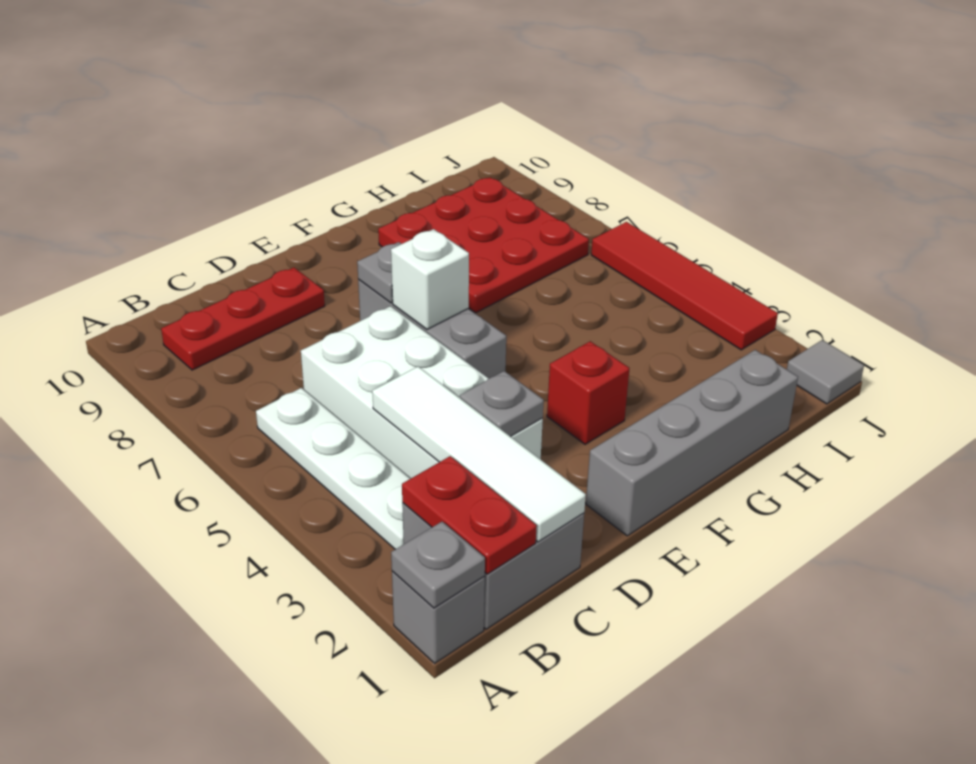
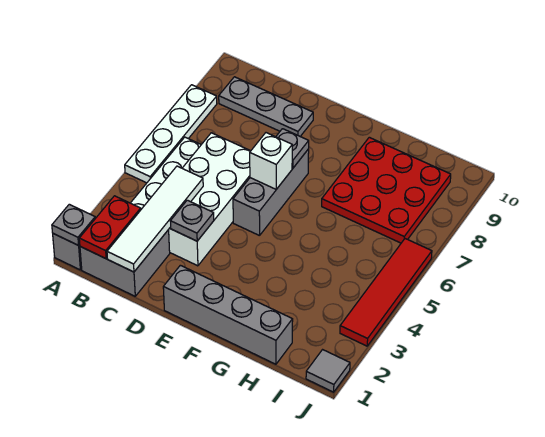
none -> white 1x4 plate [125,85,217,183]
red 1x3 plate [161,267,325,370] -> grey 1x3 plate [219,77,313,136]
red 1x1 brick [547,341,630,444] -> none

